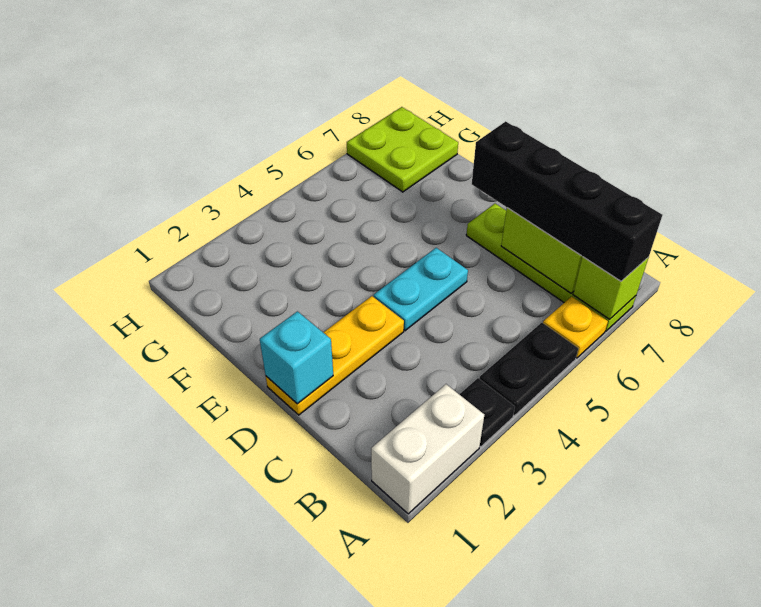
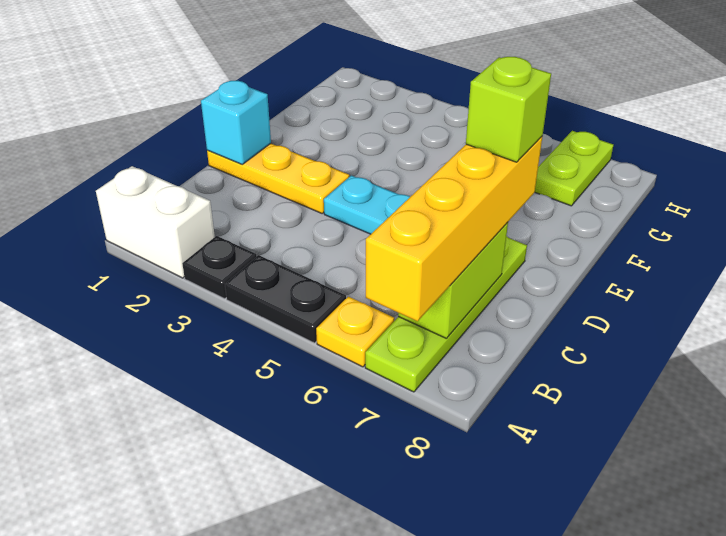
lime 1x1 brick [573,257,649,319] -> lime 1x1 brick moved to [466,57,551,162]
black 1x4 brick [472,121,662,281] -> yellow 1x4 brick [366,137,542,321]
lime 2x2 plate [347,107,458,192] -> lime 1x2 plate [535,131,613,206]

